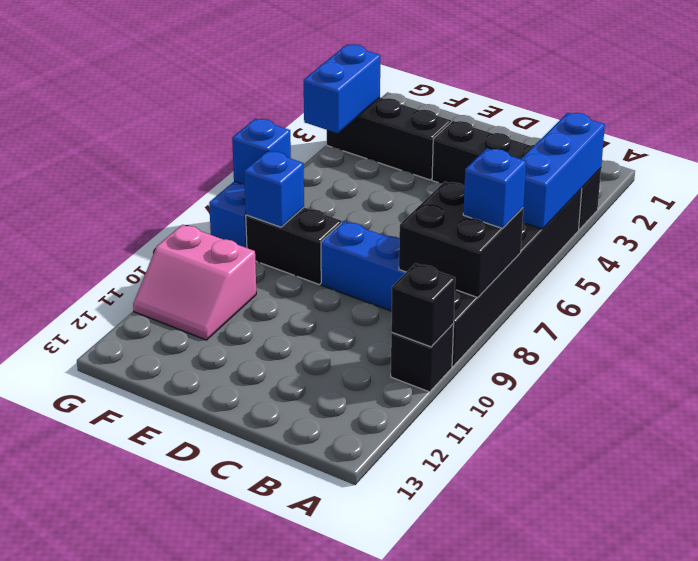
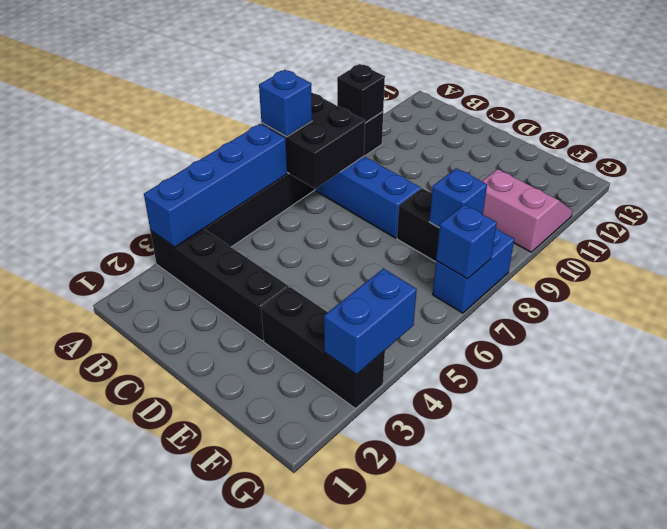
blue 1x3 brick [521,113,605,229] -> blue 1x4 brick [144,124,287,247]

